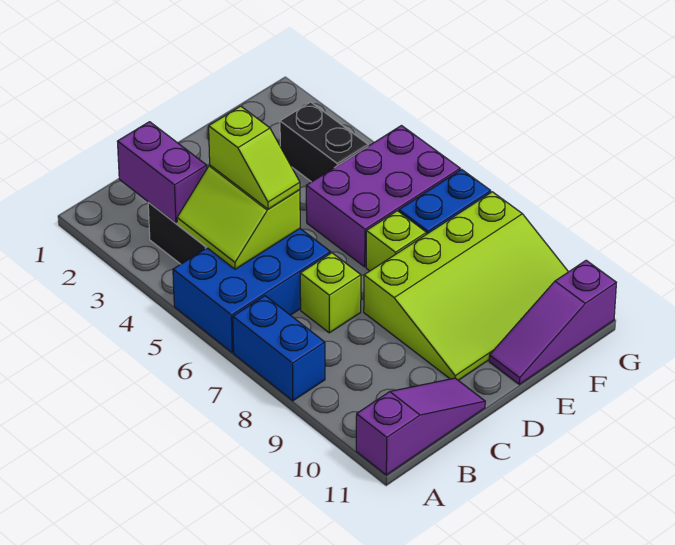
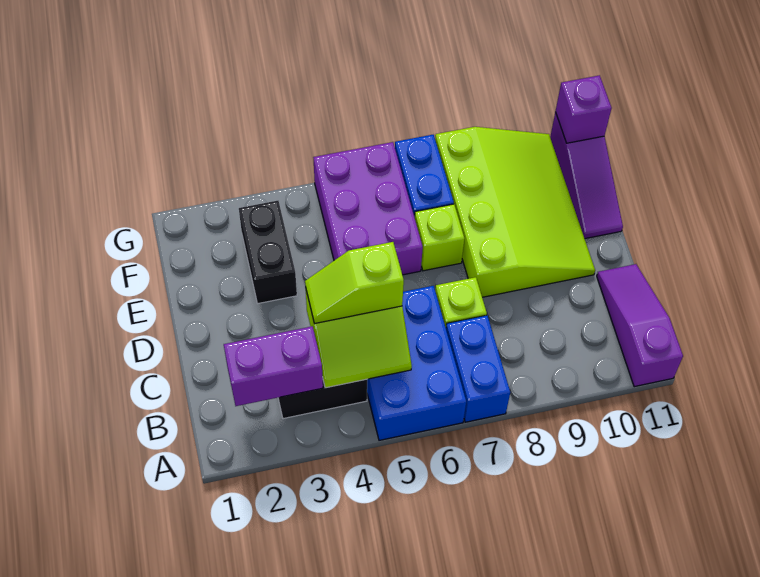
blue 1x2 brick [233,296,325,401] -> blue 1x2 brick turned to [446,315,510,422]
lime 1x2 slope [209,106,300,209] -> lime 1x2 slope turned to [305,242,404,324]
black 1x2 brick [280,102,368,182] -> black 1x2 brick turned to [239,201,297,303]
none -> purple 1x1 brick [556,75,612,143]

